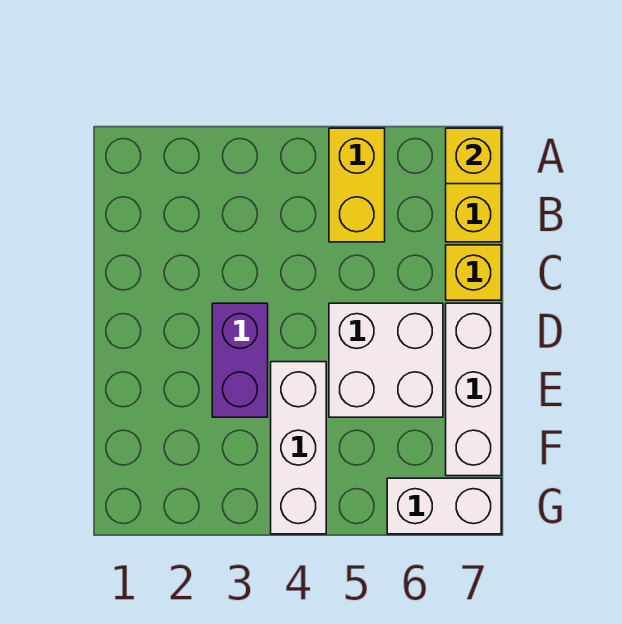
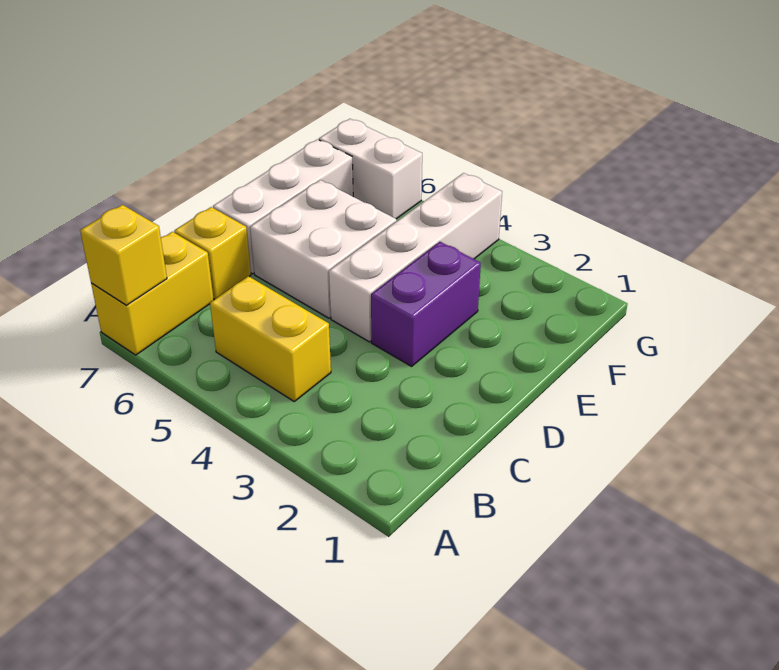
yellow 1x2 brick [329,128,385,242] -> yellow 1x2 brick turned to [210,276,331,401]
white 1x3 brick [271,362,326,534] -> white 1x4 brick [329,173,502,342]

